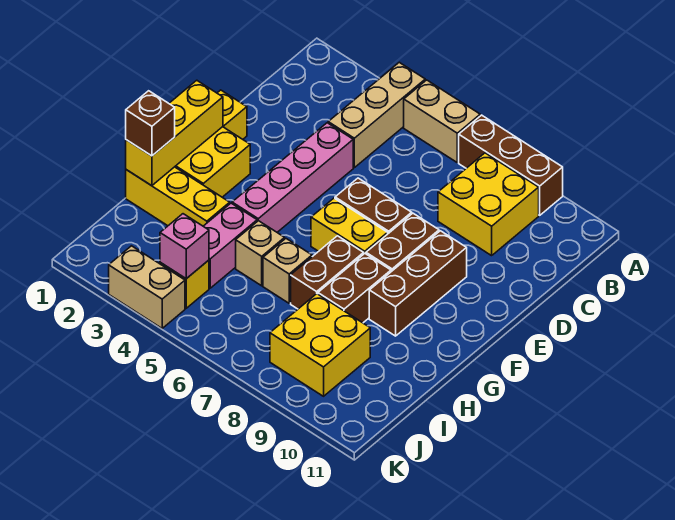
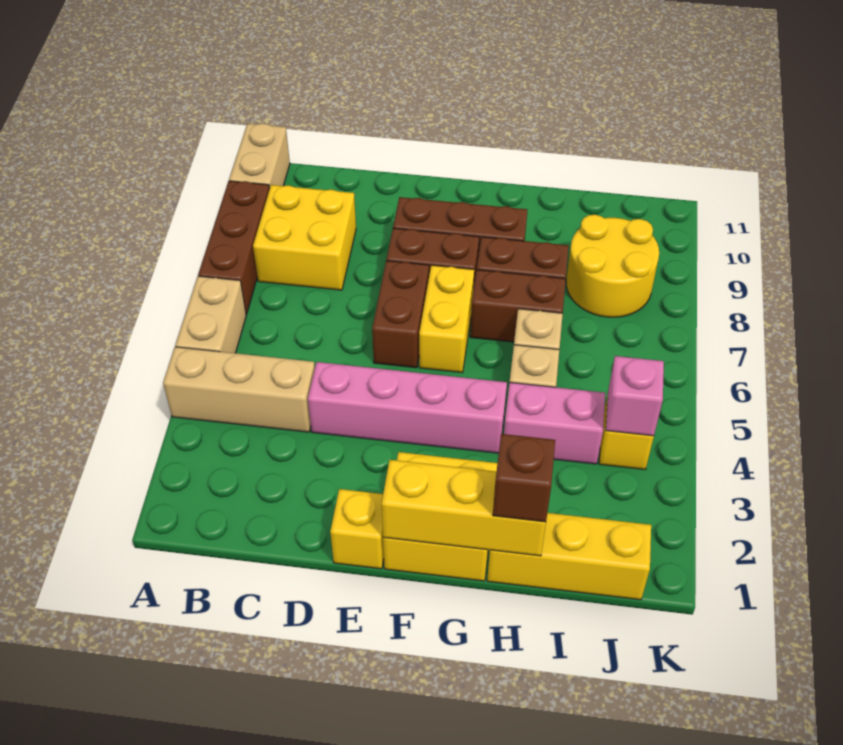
yellow 1x3 brick [126,167,230,226] -> yellow 1x3 brick turned to [487,513,651,600]
yellow 2x2 brick [270,294,370,396] -> yellow 2x2 round brick [566,215,659,317]
tan 1x2 brick [109,246,185,328] -> tan 1x2 brick moved to [229,124,290,189]

